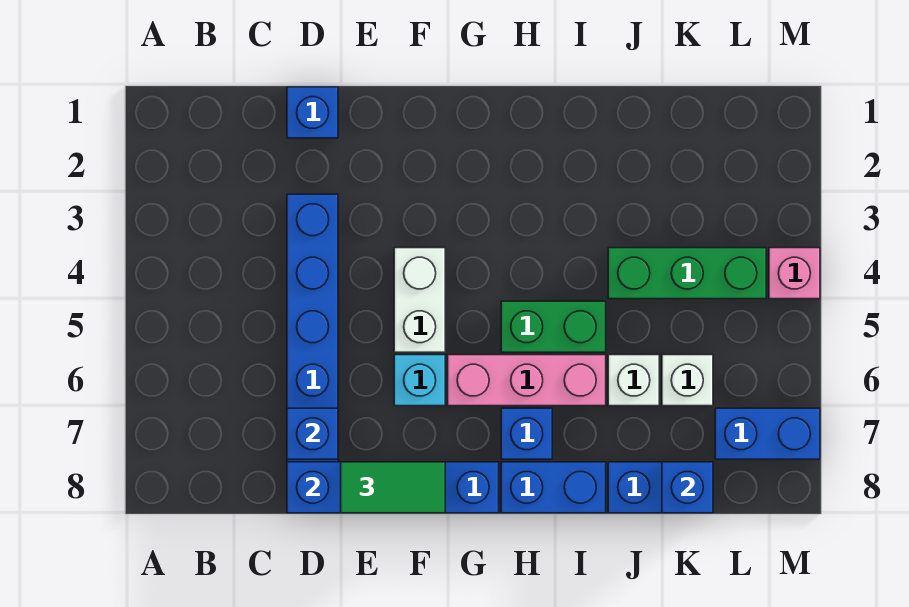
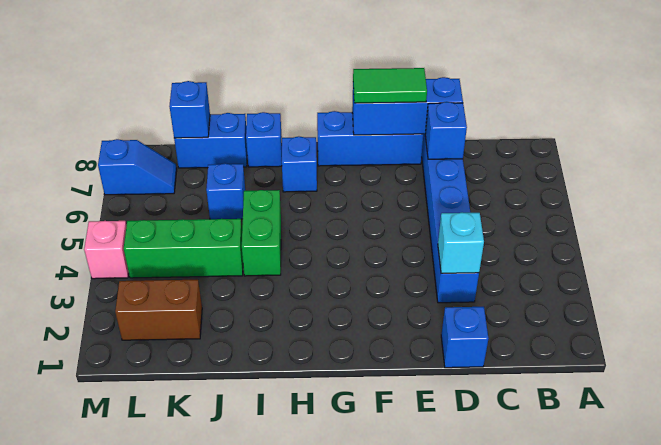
white 1x2 brick [394,248,445,352] -> none
cyan 1x1 brick [394,355,445,406] -> cyan 1x1 brick moved to [438,212,484,273]
pink 1x3 brick [448,355,606,406] -> none
green 1x2 brick [501,301,606,352] -> green 1x2 brick turned to [242,190,281,276]
blue 1x2 brick [501,462,606,513] -> blue 1x1 brick [246,112,282,167]
white 1x1 brick [608,355,659,406] -> blue 1x1 brick [206,163,245,219]
none -> brown 1x2 brick [115,280,202,340]
white 1x1 brick [662,355,713,406] -> none
blue 1x2 brick [715,408,820,459] -> blue 1x2 slope [98,139,177,195]

